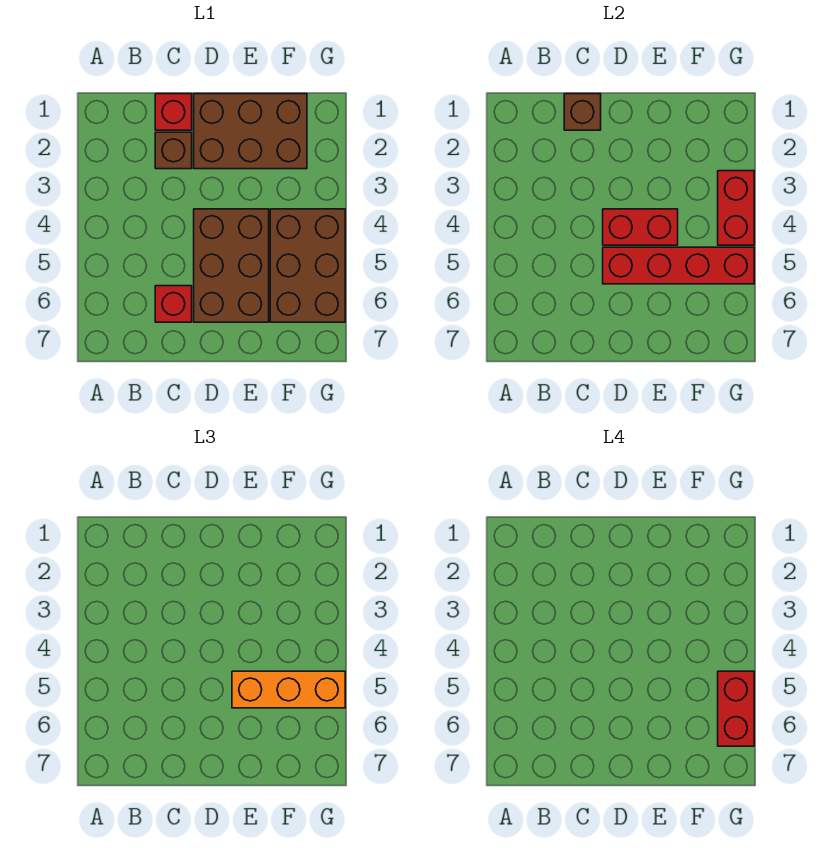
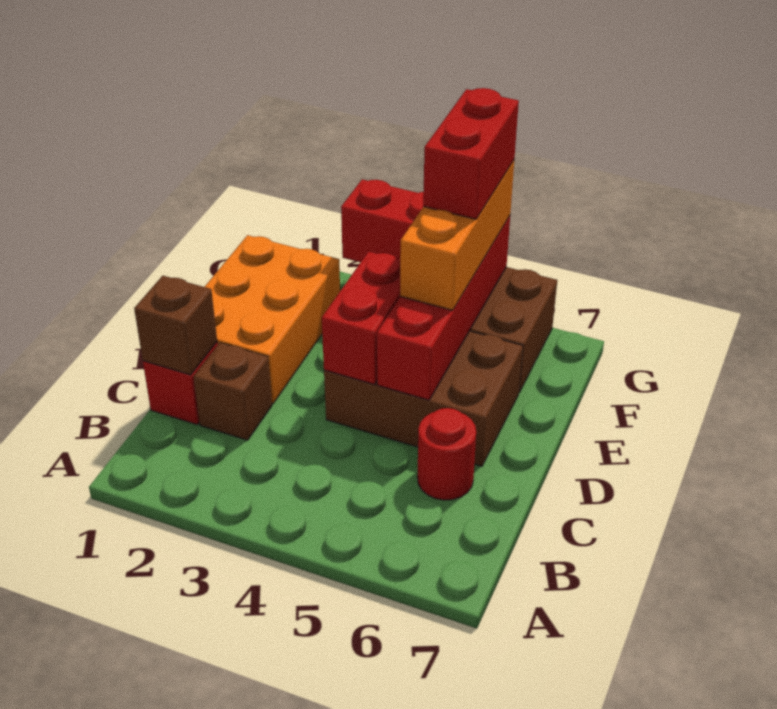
red 1x1 brick [155,286,192,322] -> red 1x1 round brick [417,408,476,500]
brown 2x3 brick [194,94,307,169] -> orange 2x3 brick [205,235,340,404]
red 1x2 brick [718,671,754,746] -> red 1x2 brick turned to [423,88,519,219]

